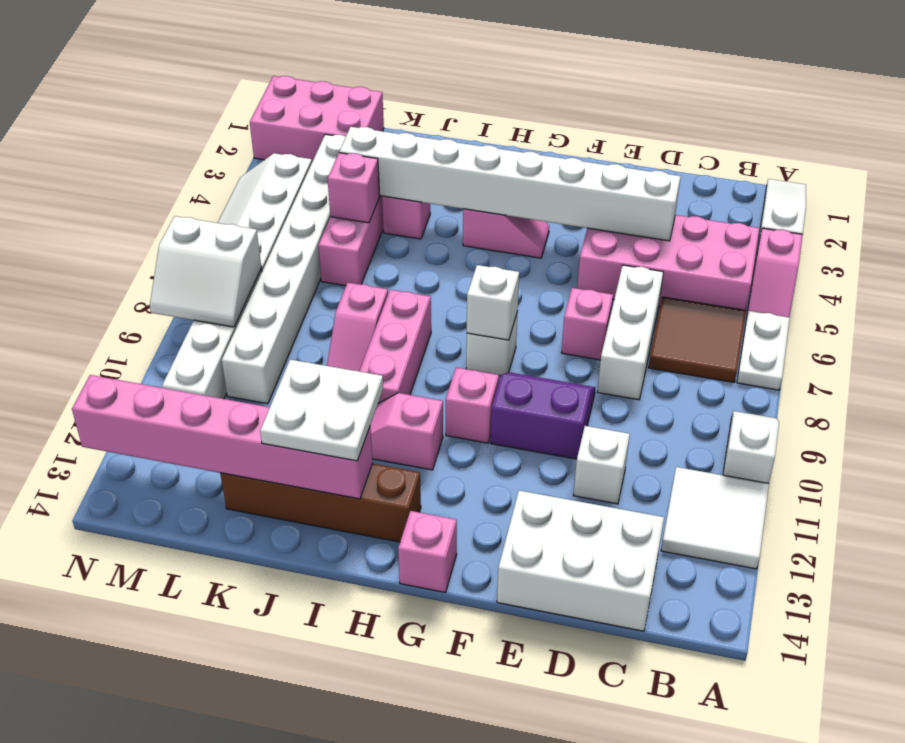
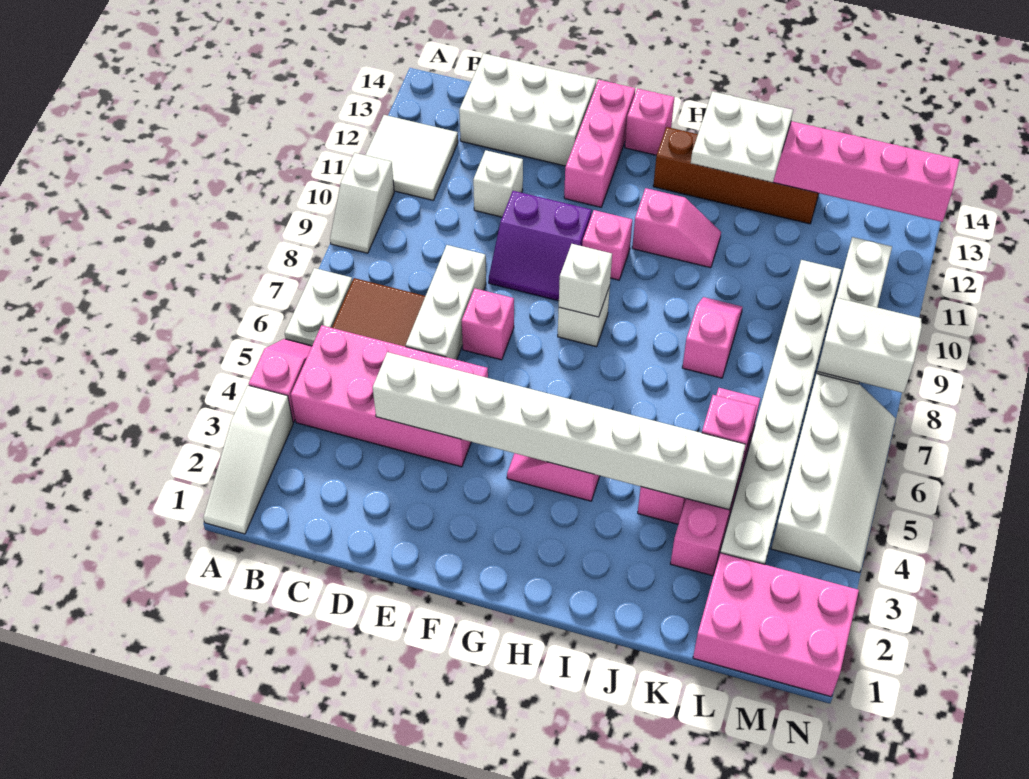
pink 1x3 brick [359,290,431,403] -> pink 1x3 brick moved to [564,80,635,207]

